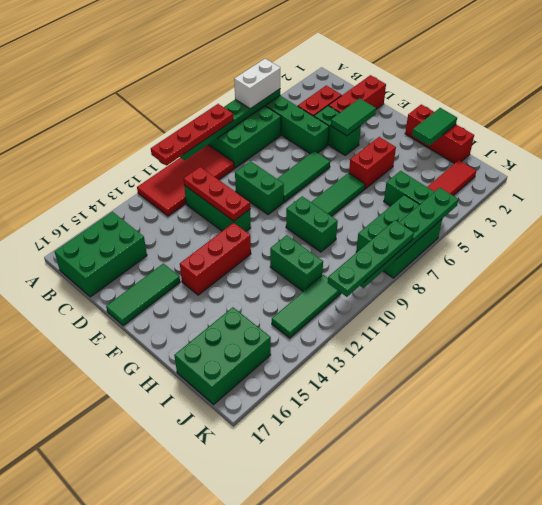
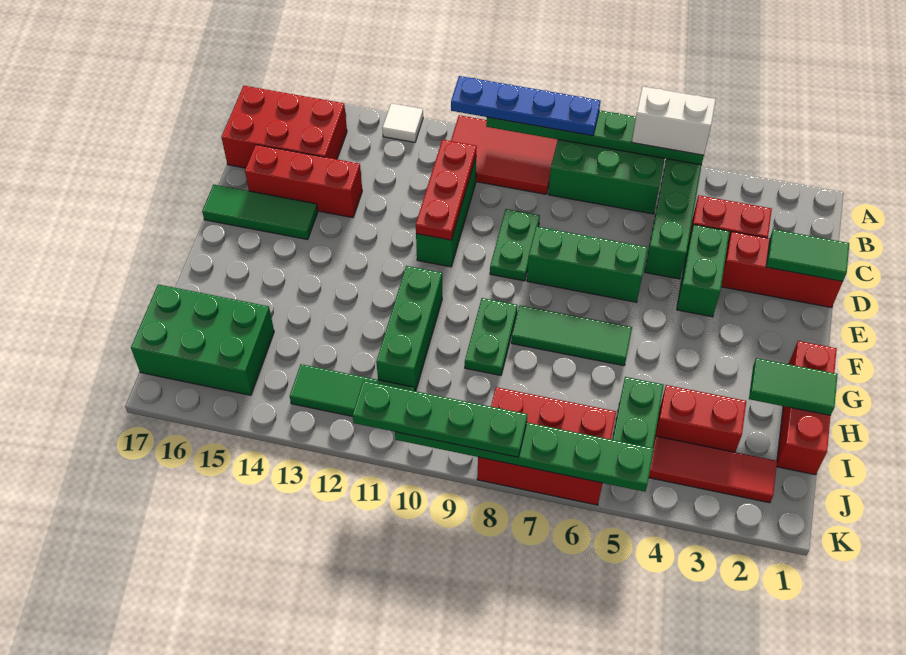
red 1x4 plate [151,104,233,166] -> blue 1x4 plate [451,76,600,136]
red 2x4 tile [137,145,234,216] -> red 2x3 tile [451,115,558,194]
none -> white 1x1 tile [382,103,423,142]
green 2x3 brick [54,212,147,297] -> red 2x3 brick [221,86,347,168]
green 1x2 brick [235,161,284,215] -> green 1x2 plate [490,209,540,281]
green 1x2 tile [331,98,376,136] -> green 1x2 tile moved to [766,229,849,281]
green 1x3 tile [277,151,330,202] -> green 1x3 brick [527,226,648,302]
red 1x3 brick [180,223,251,295] -> red 1x3 brick moved to [245,145,362,218]
red 1x2 brick [349,137,396,189] -> red 1x2 brick moved to [655,385,746,452]
green 1x2 brick [286,196,338,252] -> green 1x2 plate [465,298,517,375]
green 1x2 brick [270,235,323,291] -> green 1x3 brick [376,266,442,391]
green 2x3 brick [356,195,442,278] -> red 2x3 brick [477,387,616,505]

